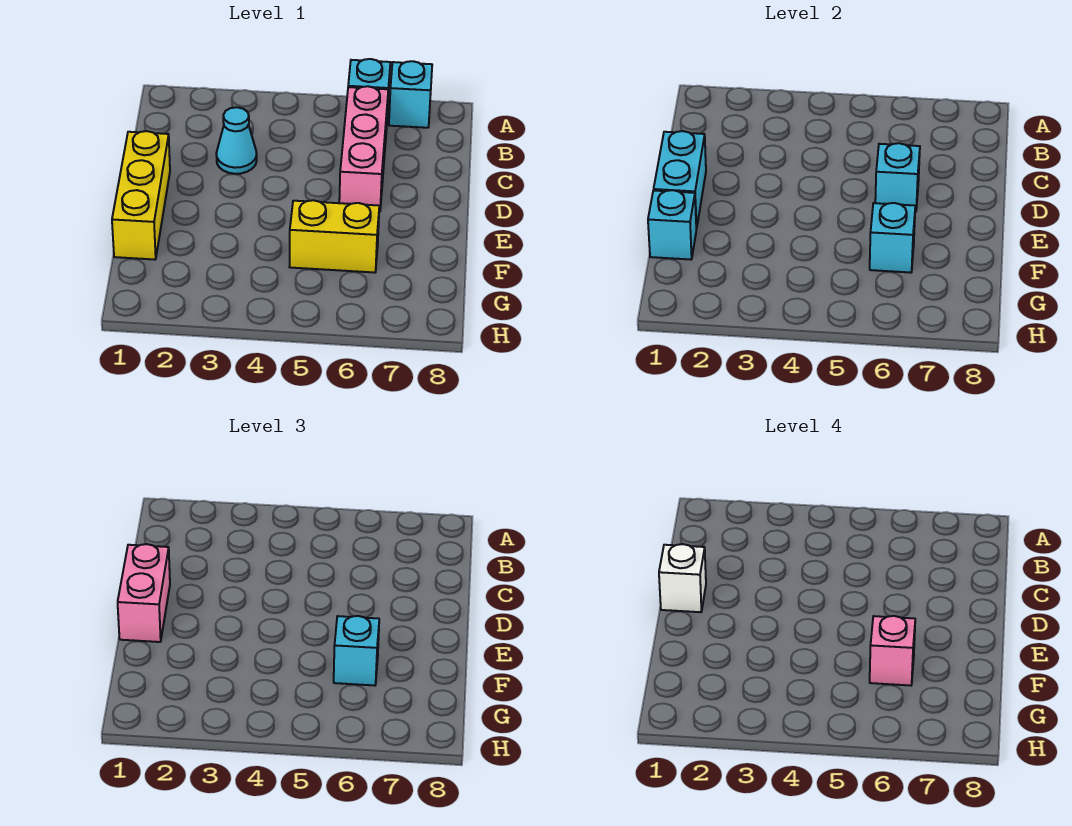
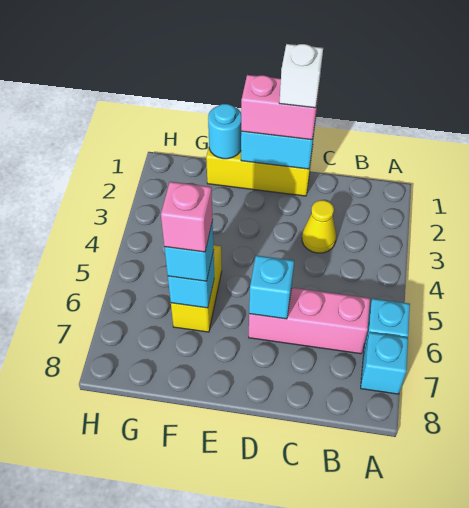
cyan 1x1 cone [216,107,257,174] -> yellow 1x1 cone [302,200,336,253]
cyan 1x1 brick [648,190,696,260] -> cyan 1x1 round brick [208,104,242,159]

